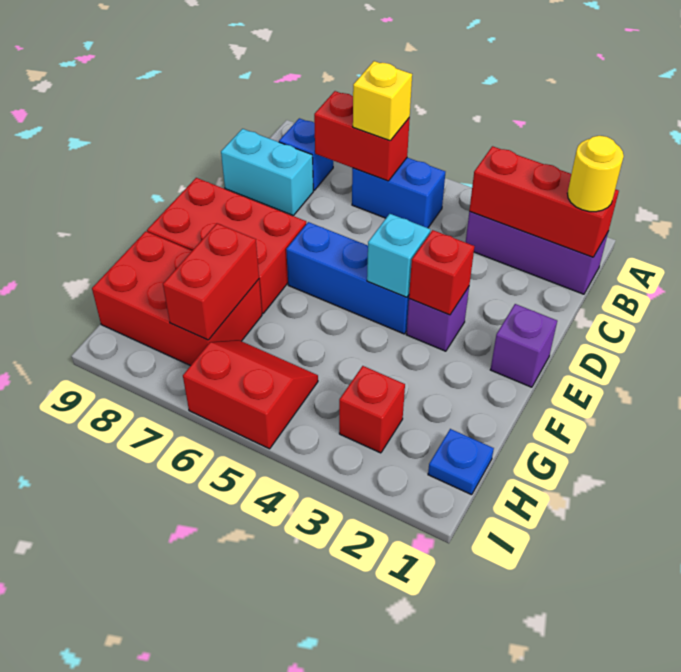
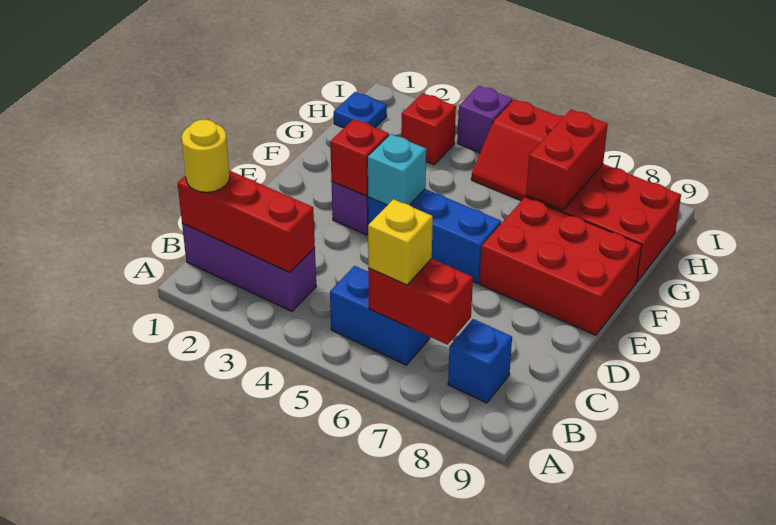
cyan 1x2 brick [221,129,313,215] -> none
purple 1x1 brick [490,304,557,387] -> purple 1x1 brick moved to [457,86,512,153]

